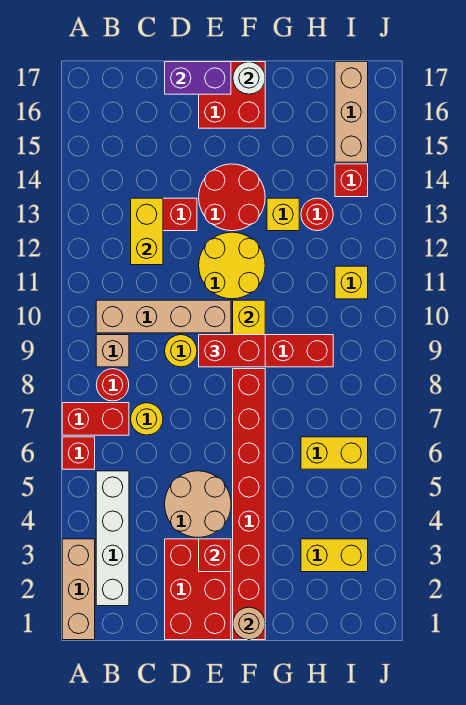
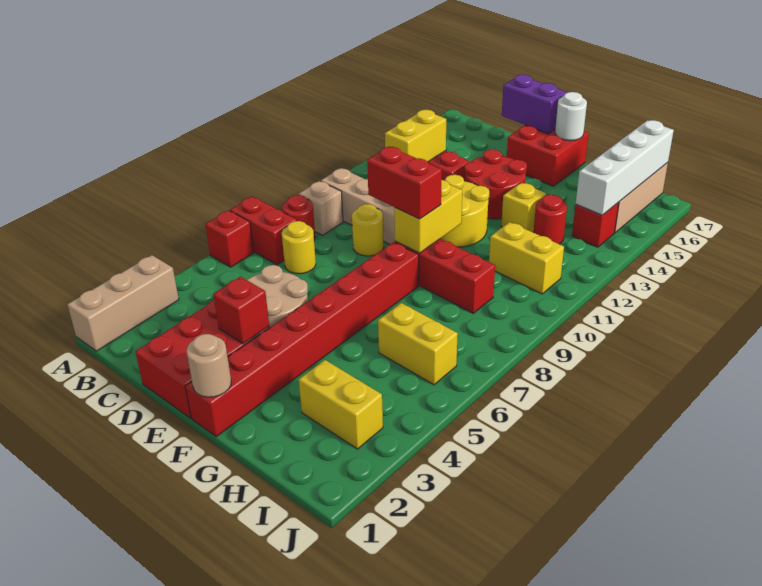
white 1x4 brick [96,471,129,606] -> white 1x4 brick moved to [576,120,674,215]
yellow 1x1 brick [335,266,368,299] -> yellow 1x2 brick [489,222,564,294]

